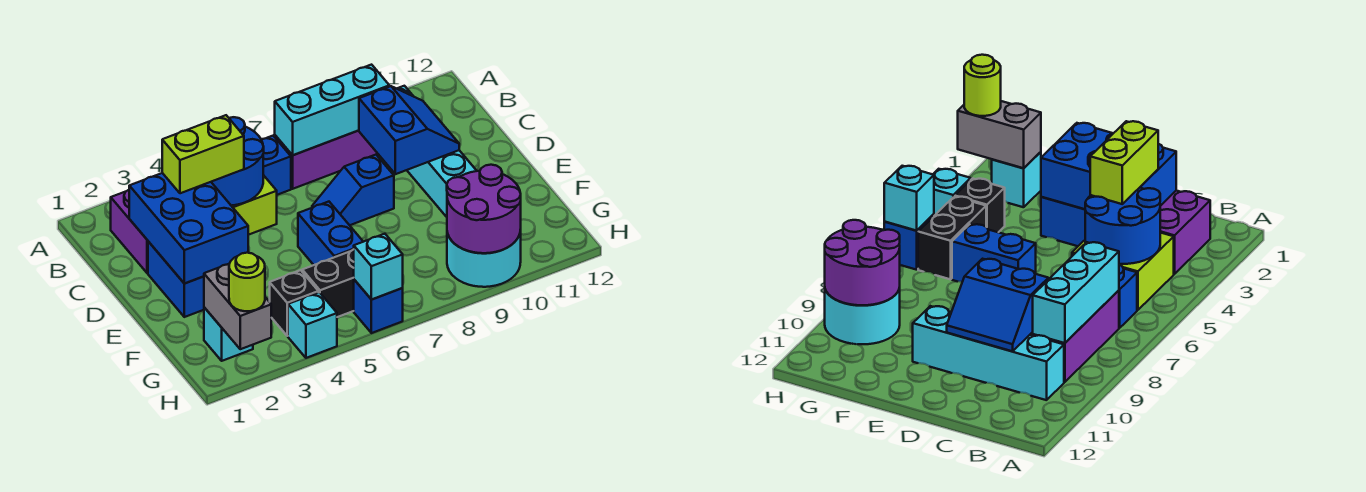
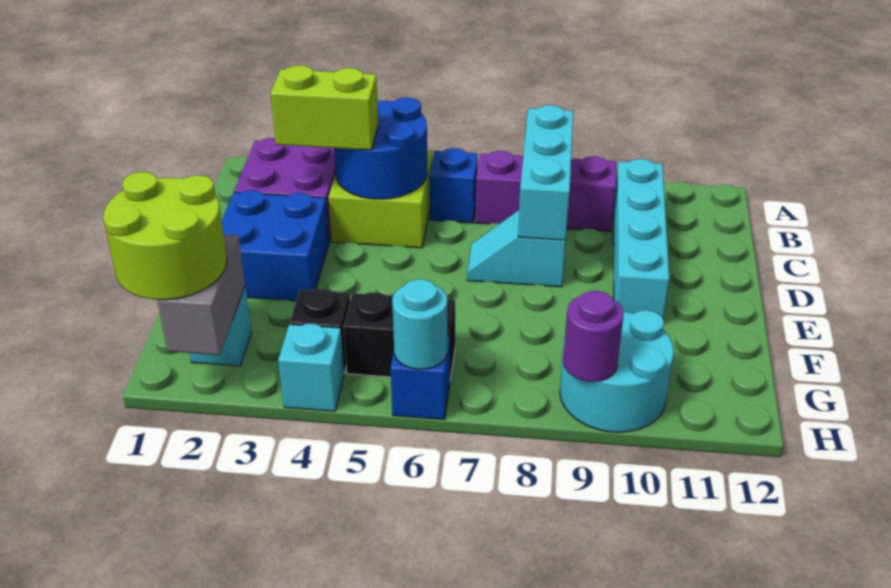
cyan 1x3 brick [275,65,389,155] -> cyan 1x3 brick turned to [518,105,573,240]
blue 2x3 brick [129,173,248,284] -> none
blue 2x2 slope [359,86,459,174] -> none
blue 1x2 slope [312,155,394,225] -> cyan 1x2 slope [467,210,566,287]
blue 1x2 brick [298,202,363,265] -> none
purple 2x2 round brick [447,165,521,253] -> purple 1x1 round brick [563,291,624,382]
lime 1x1 round brick [229,253,265,311] -> lime 2x2 round brick [103,172,227,300]
cyan 1x1 brick [354,234,403,300] -> cyan 1x1 round brick [392,279,447,369]

